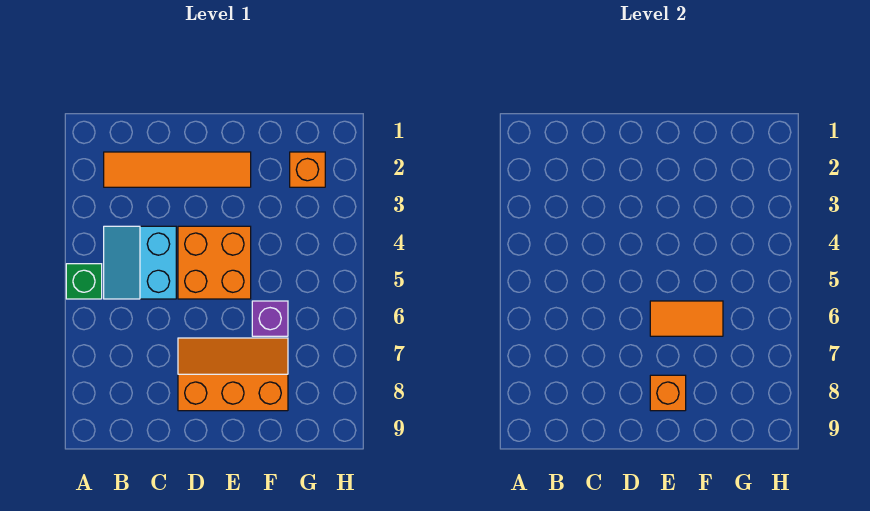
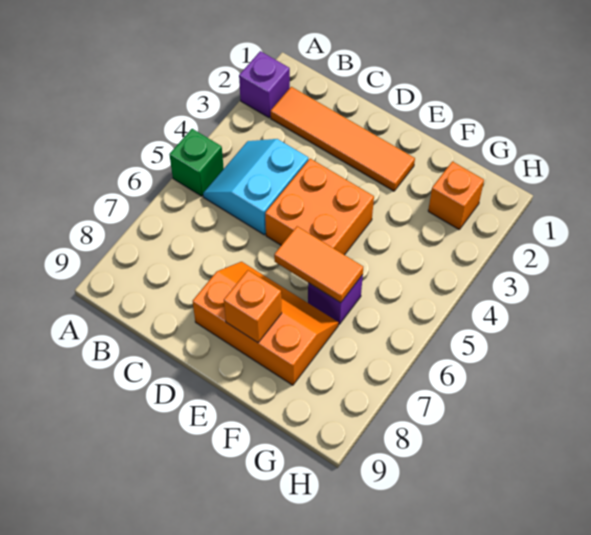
none -> purple 1x1 brick [239,51,290,118]

